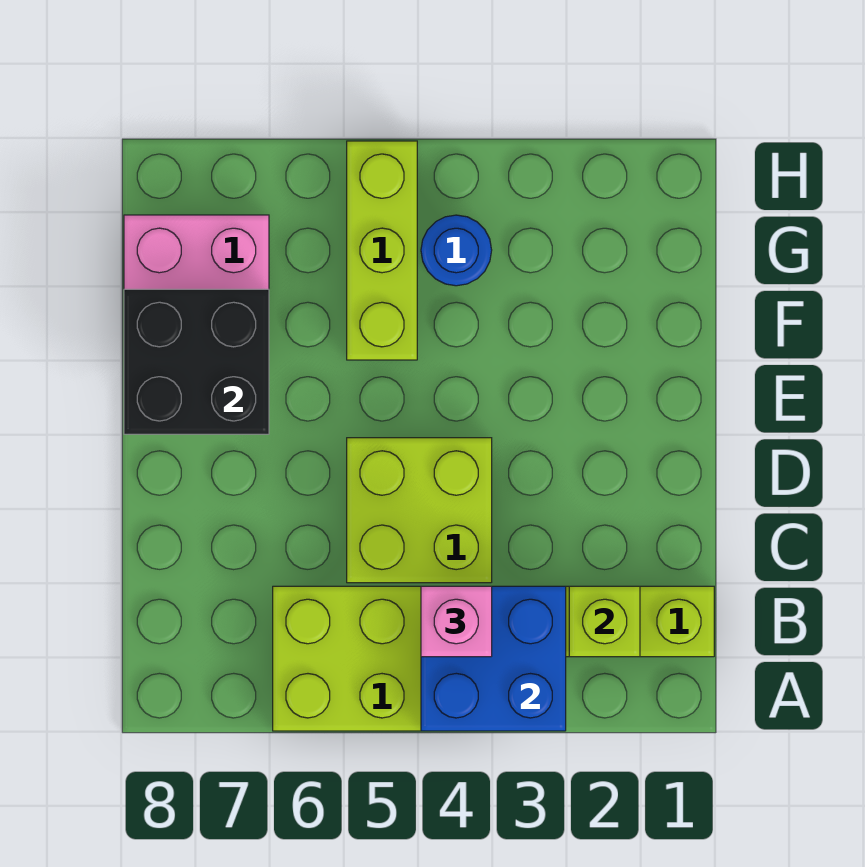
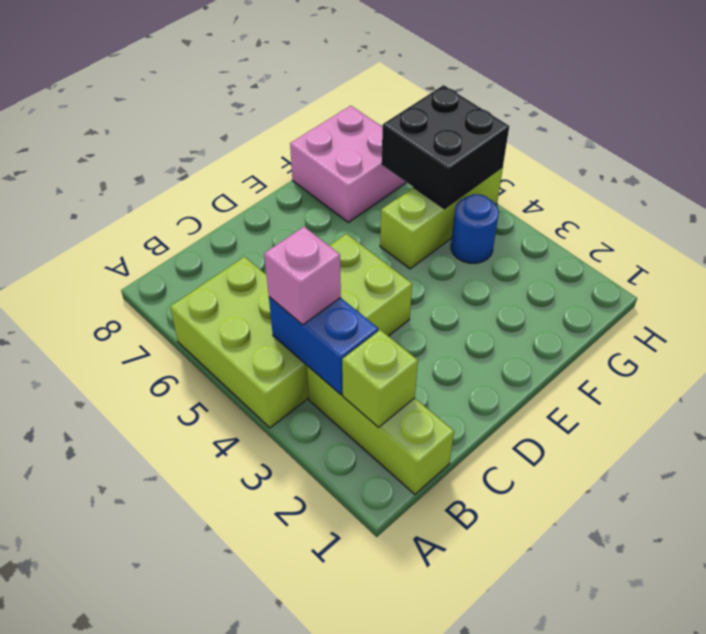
blue 2x2 brick [421,586,566,731] -> blue 1x2 brick [269,297,378,395]
black 2x2 brick [124,289,269,434] -> black 2x2 brick moved to [381,85,509,209]

